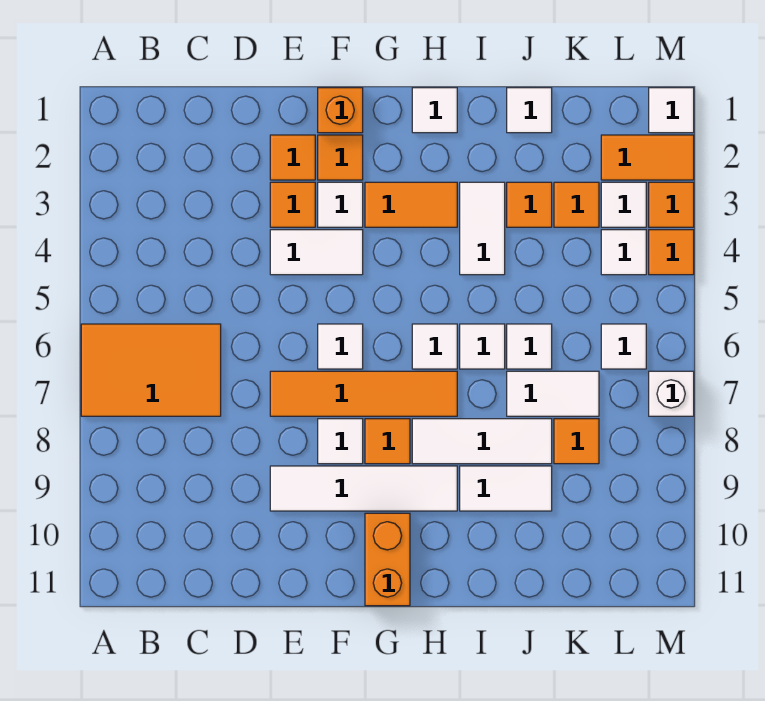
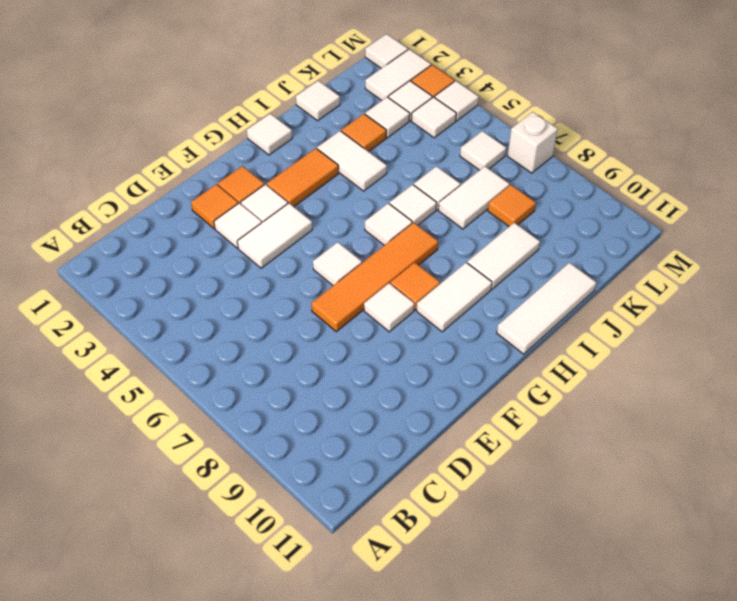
orange 2x3 tile [81,324,221,416] -> none
orange 1x1 tile [270,182,315,227] -> white 1x1 tile [214,203,262,248]
white 1x4 tile [270,466,457,511] -> white 1x2 tile [417,262,492,332]
orange 1x1 brick [318,88,363,133] -> none
orange 1x2 brick [365,513,410,606] -> none
white 1x3 tile [412,419,552,464] -> white 1x3 tile moved to [497,263,596,354]
orange 1x1 tile [554,182,599,227] -> white 1x1 tile [365,97,410,138]
orange 1x2 tile [601,135,694,180] -> white 1x2 tile [365,49,431,100]
orange 1x1 tile [649,230,694,275] -> white 1x1 tile [434,81,479,121]

